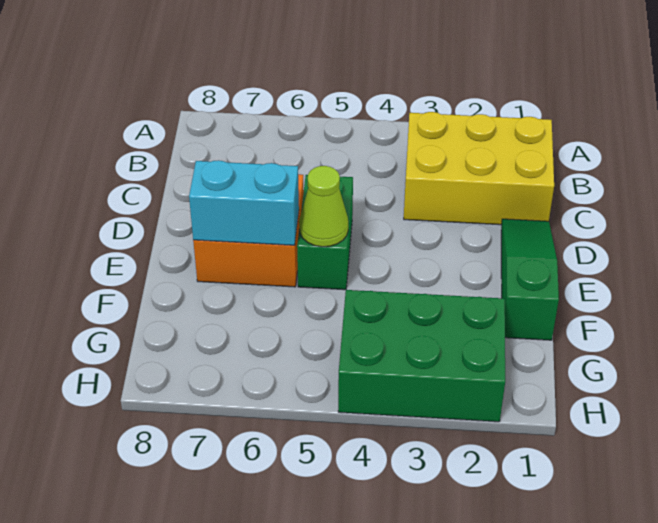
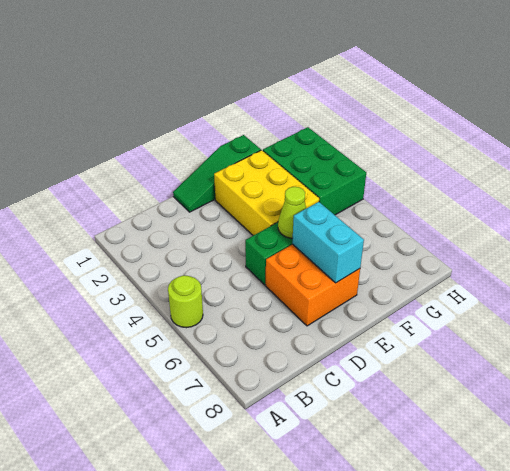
none -> lime 1x1 round brick [168,275,203,328]
yellow 2x3 brick [404,112,554,225] -> yellow 2x3 brick moved to [214,150,319,235]

